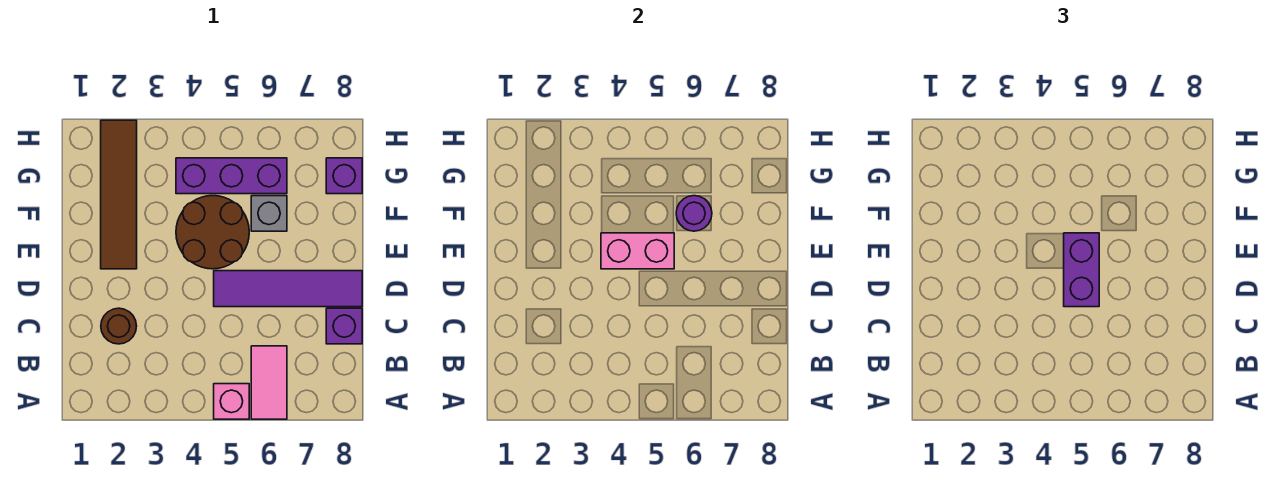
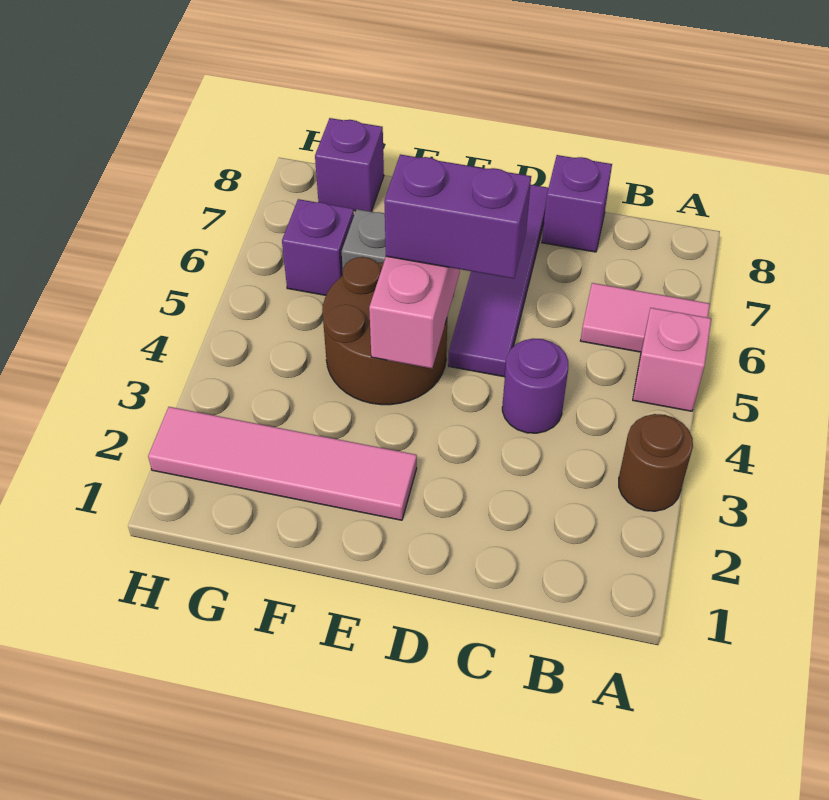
brown 1x1 round brick [101,308,137,344] -> brown 1x1 round brick moved to [619,414,693,511]
brown 1x4 tile [101,120,137,269] -> pink 1x4 tile [148,407,417,520]
purple 1x1 round brick [676,196,712,231] -> purple 1x1 round brick moved to [502,338,568,433]
purple 1x3 brick [176,158,287,194] -> purple 1x1 brick [282,199,354,295]

